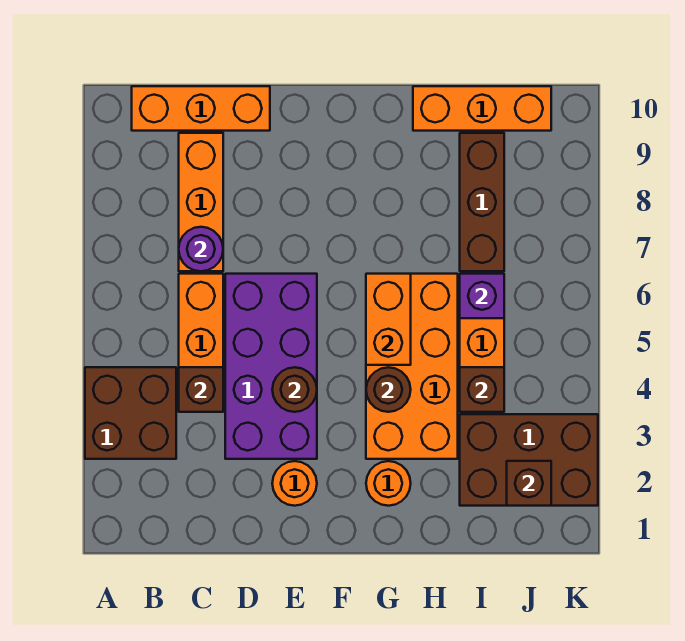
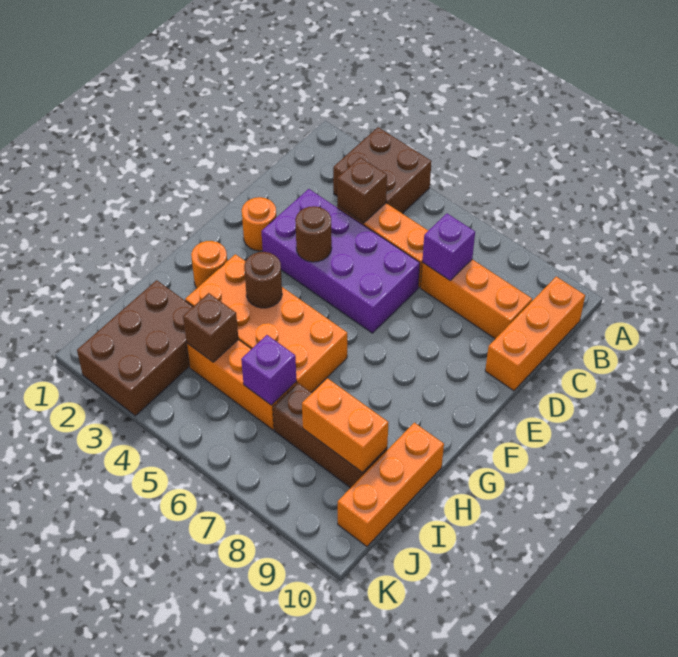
purple 1x1 round brick [179,227,223,271] -> purple 1x1 brick [422,214,475,280]
orange 1x2 brick [366,274,411,365] -> orange 1x2 brick moved to [302,378,389,473]
brown 1x1 brick [507,461,551,506] -> none

